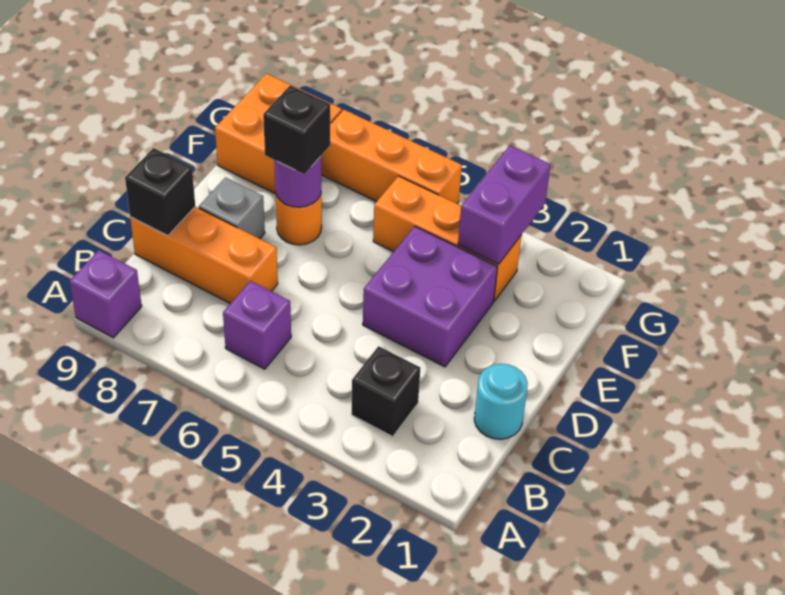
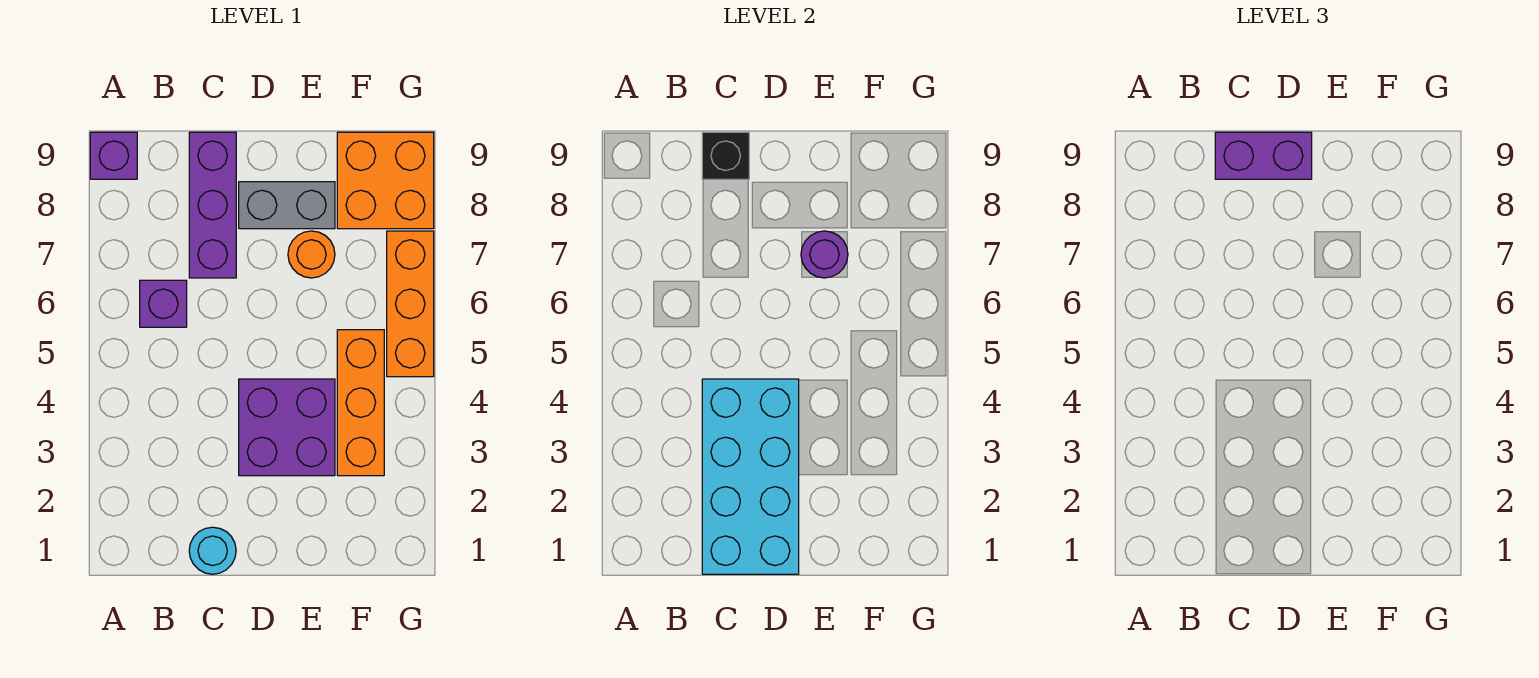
black 1x1 brick [352,346,420,437] -> none
none -> cyan 2x4 brick [702,379,799,574]
orange 1x3 brick [130,207,278,304] -> purple 1x3 brick [189,132,236,278]
grey 1x1 brick [199,177,265,239] -> grey 1x2 brick [239,182,335,229]
black 1x1 brick [263,85,330,174] -> none
purple 1x2 brick [458,146,551,264] -> purple 1x2 brick moved to [1215,132,1312,179]

